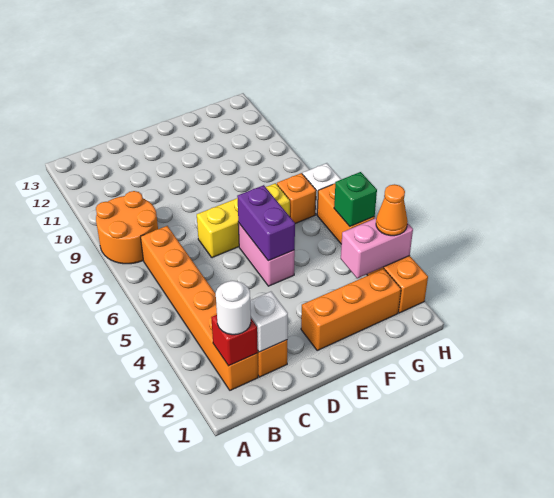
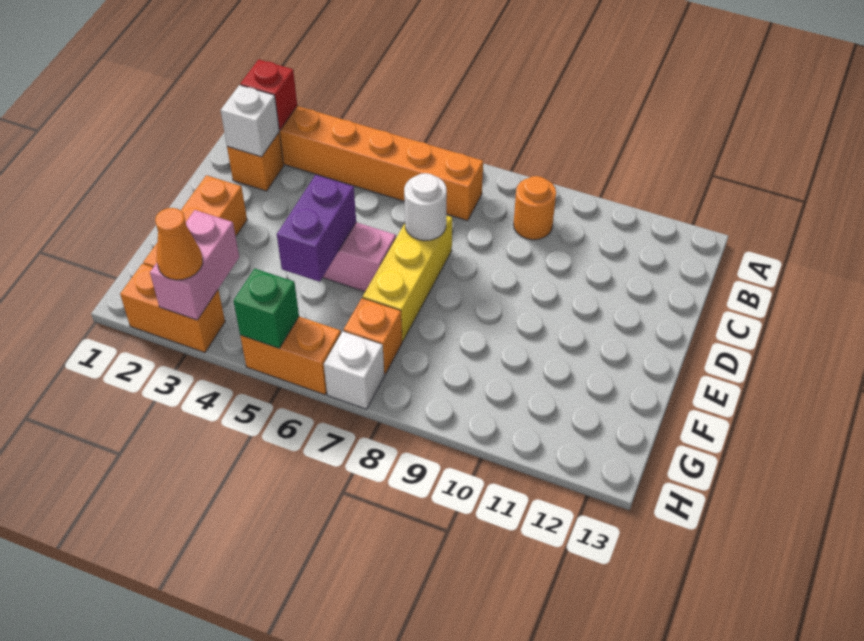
orange 2x2 round brick [96,191,158,264] -> orange 1x1 round brick [514,176,556,240]
white 1x1 round brick [216,281,251,335] -> white 1x1 round brick moved to [404,173,447,241]
purple 1x2 brick [237,185,295,261] -> purple 1x2 brick turned to [277,175,356,282]

